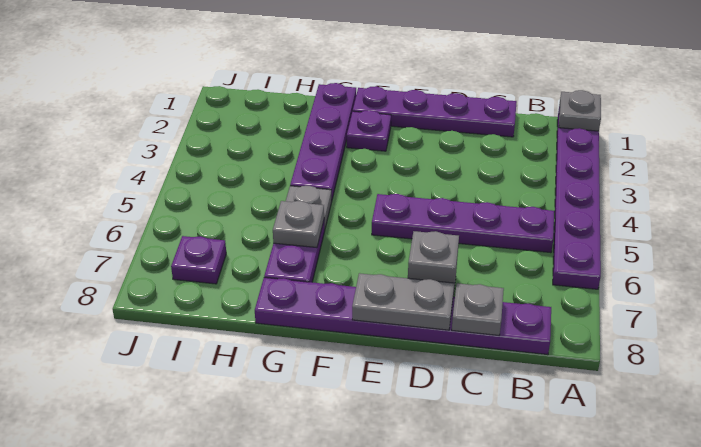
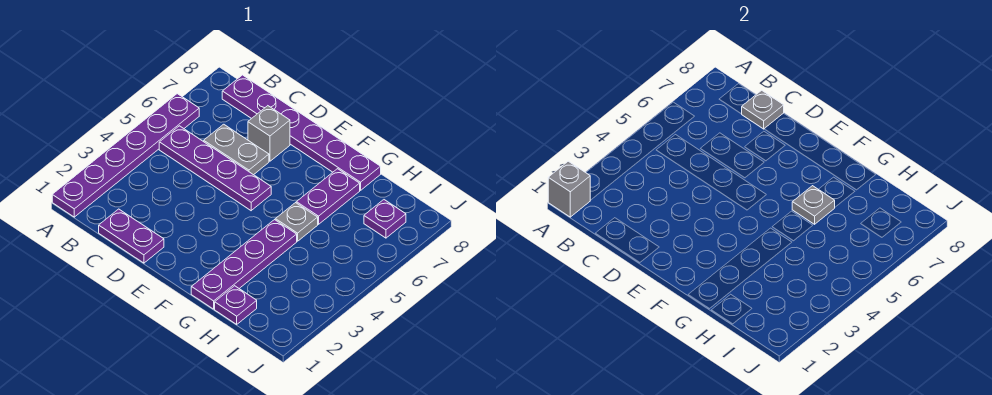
grey 1x1 plate [559,90,601,131] -> grey 1x1 brick [548,161,590,217]
purple 1x4 plate [353,86,517,137] -> purple 1x2 plate [99,209,164,263]
grey 1x2 plate [352,273,454,330] -> grey 1x2 plate moved to [204,124,269,175]
purple 1x1 plate [347,110,391,151] -> purple 1x1 plate moved to [215,286,257,324]

